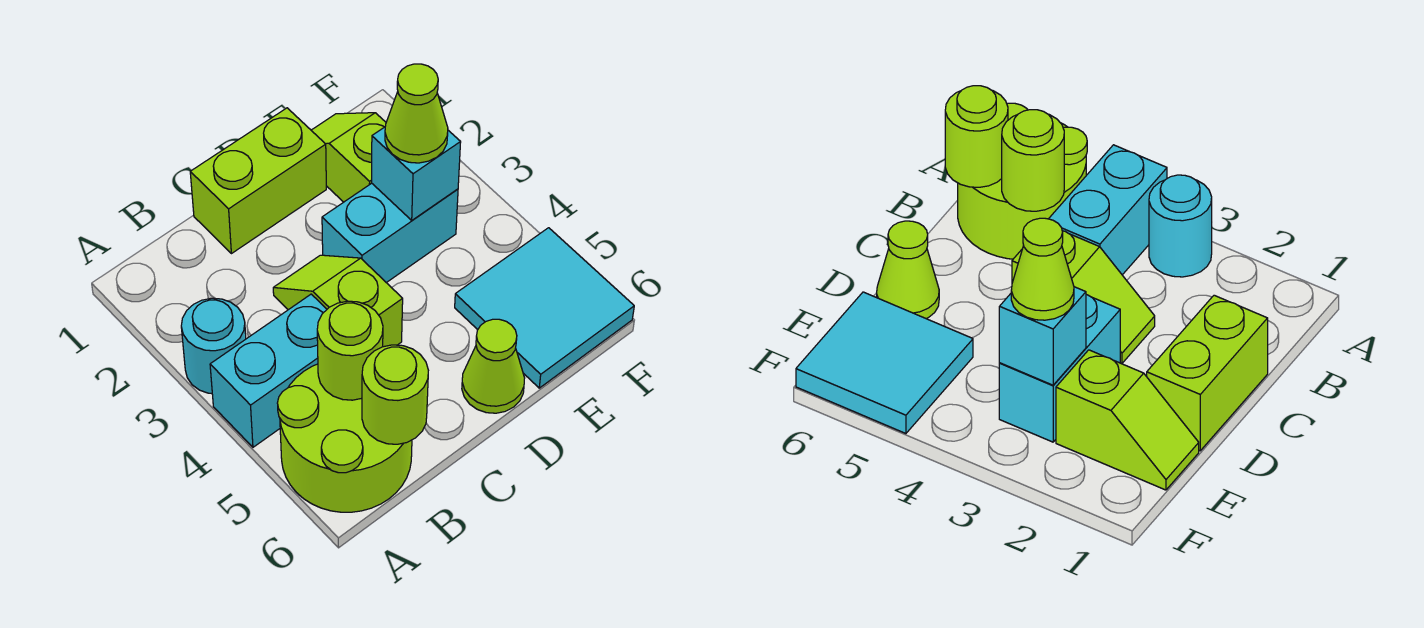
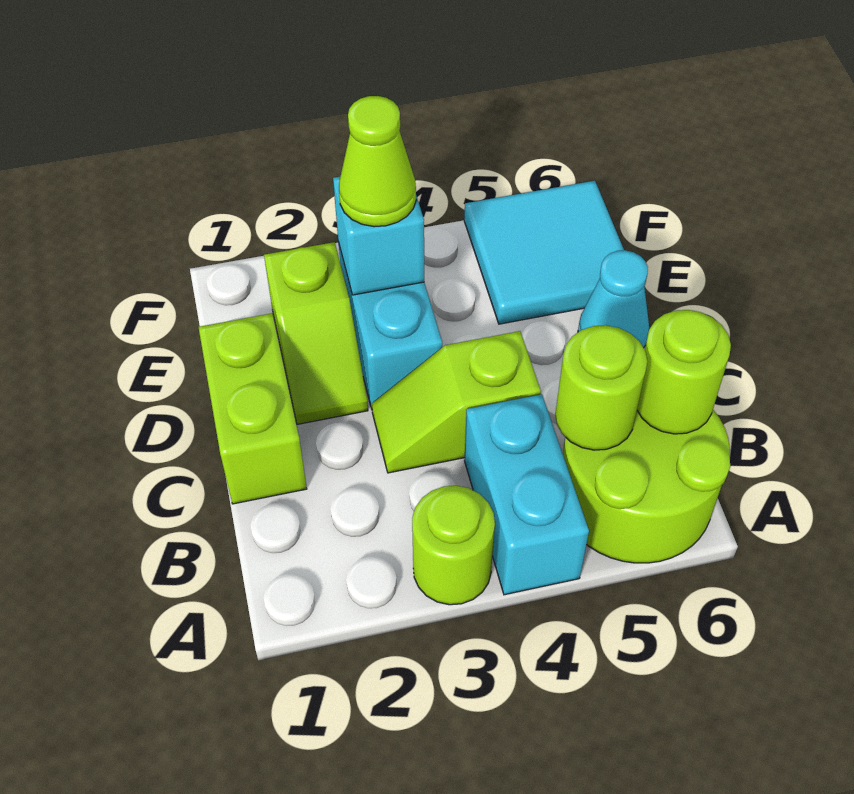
cyan 1x1 round brick [181,298,246,393] -> lime 1x1 round brick [412,486,495,605]
lime 1x1 cone [462,319,525,413] -> cyan 1x1 cone [578,250,649,348]
lime 1x2 slope [311,113,386,202] -> lime 1x2 slope turned to [264,242,368,424]

